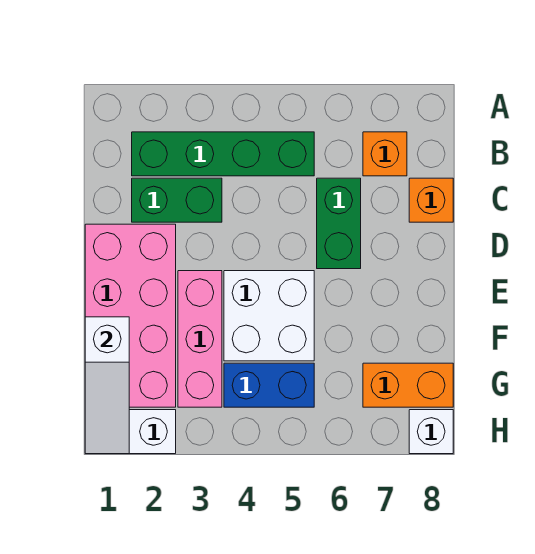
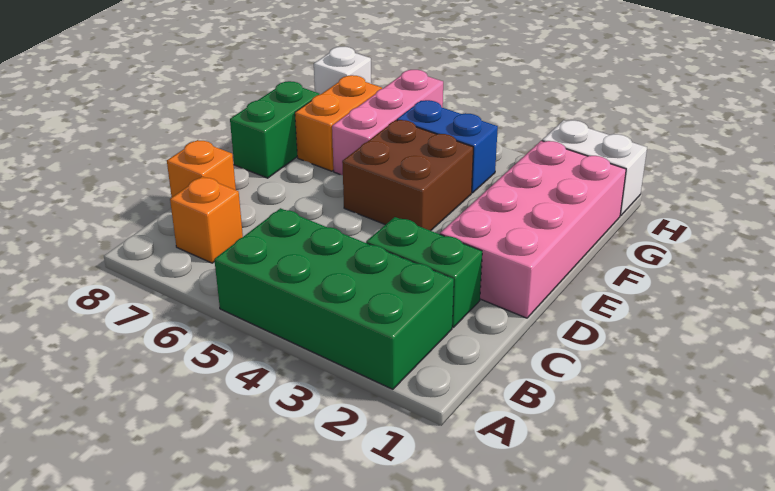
green 1x4 brick [132,132,314,176] -> green 2x4 brick [214,208,454,389]
green 1x2 brick [317,178,361,269] -> green 1x2 brick moved to [230,81,319,178]
pink 1x3 brick [178,271,222,407] -> pink 1x3 brick moved to [332,70,443,175]
white 2x2 brick [224,271,314,361] -> brown 2x2 brick [342,120,473,231]
white 1x3 slope [85,317,129,454] -> none
orange 1x2 brick [363,363,453,407] -> orange 1x2 brick turned to [295,75,382,171]

